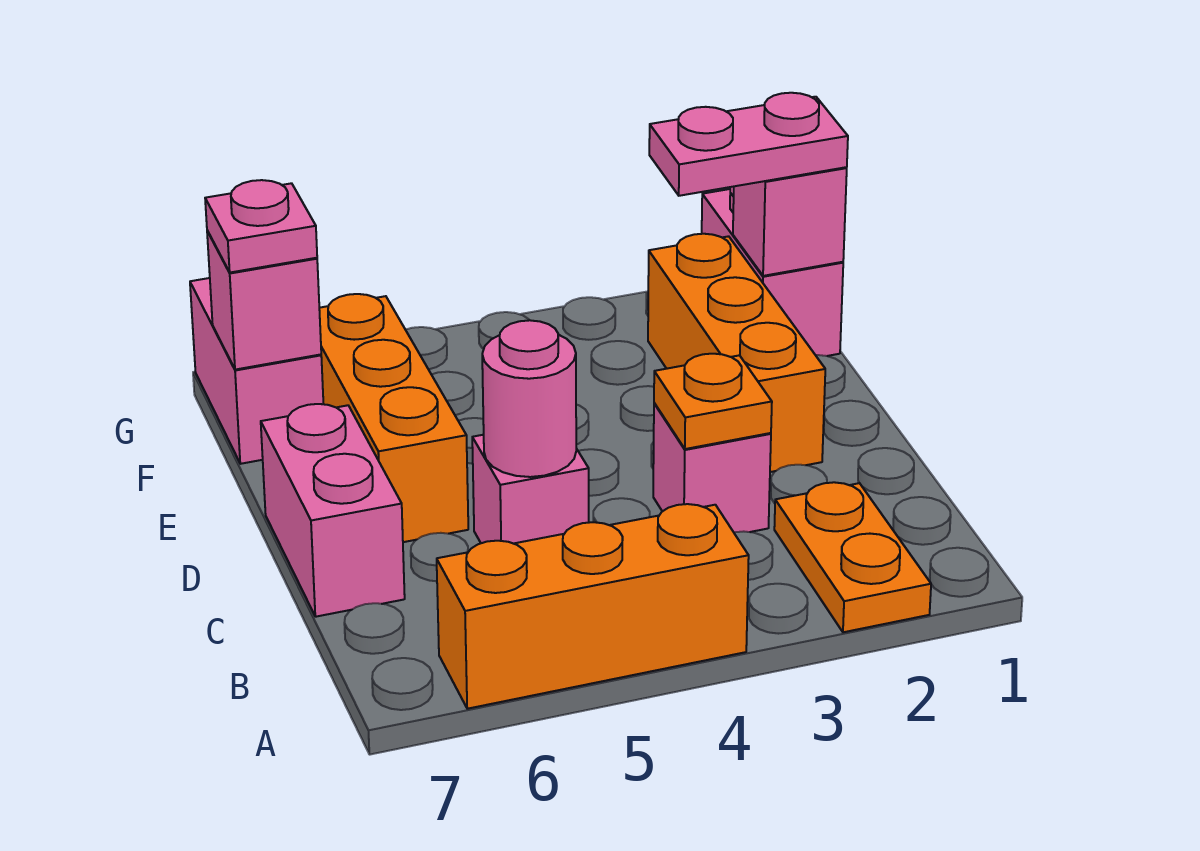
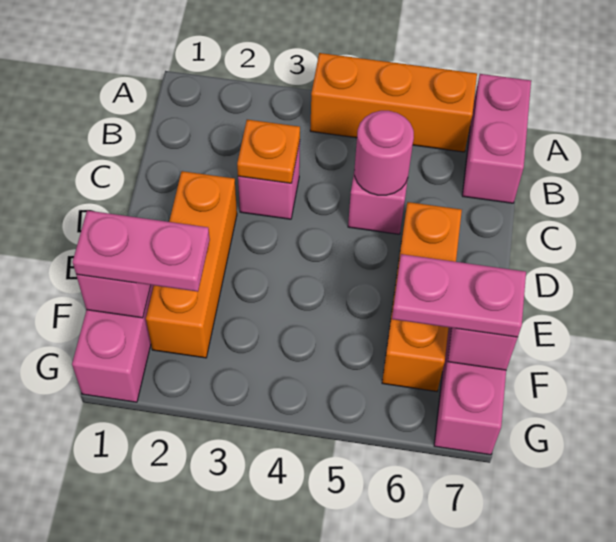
orange 1x2 plate [774,482,931,632] -> none
pink 1x2 brick [261,404,405,617] -> pink 1x2 brick moved to [462,74,531,203]
pink 1x1 plate [205,180,317,272] -> pink 1x2 plate [392,254,526,337]

